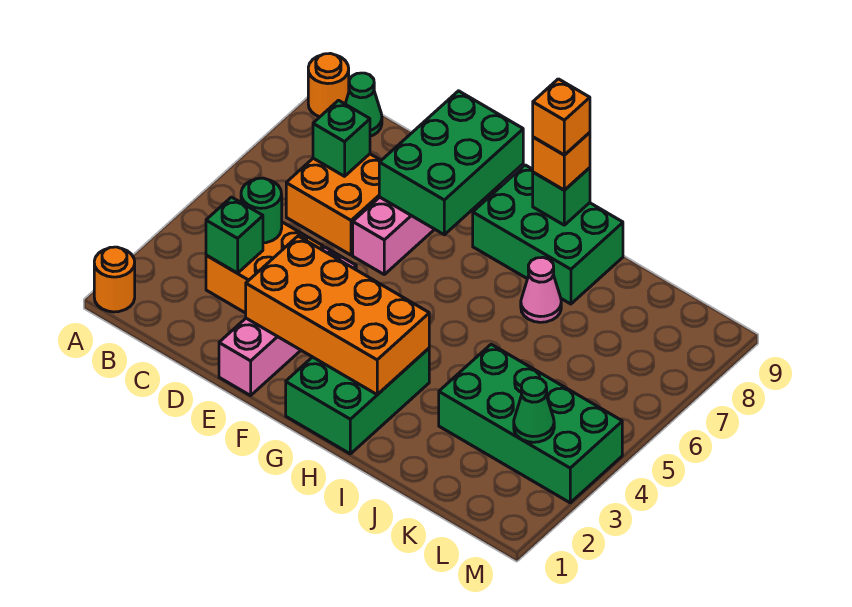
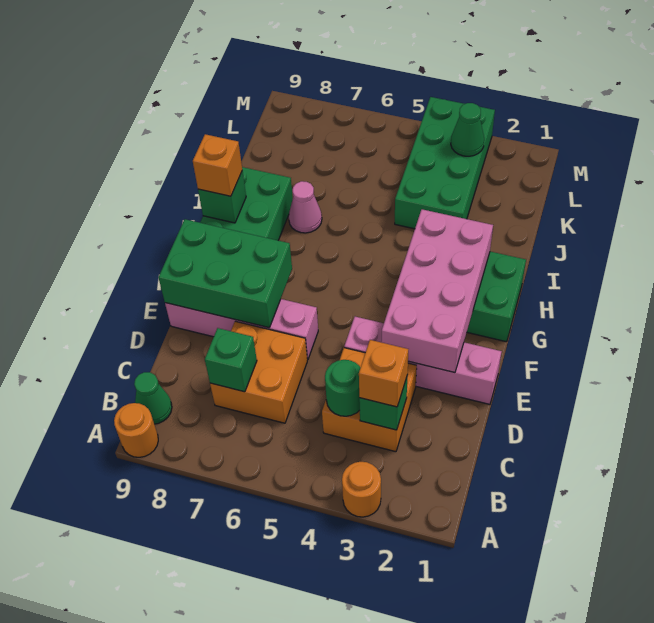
orange 1x1 round brick [94,247,135,312] -> orange 1x1 round brick moved to [342,462,381,517]
orange 2x4 brick [246,236,429,395] -> pink 2x4 brick [382,209,493,373]
orange 1x1 brick [533,79,590,155] -> orange 1x1 brick moved to [359,340,408,407]

